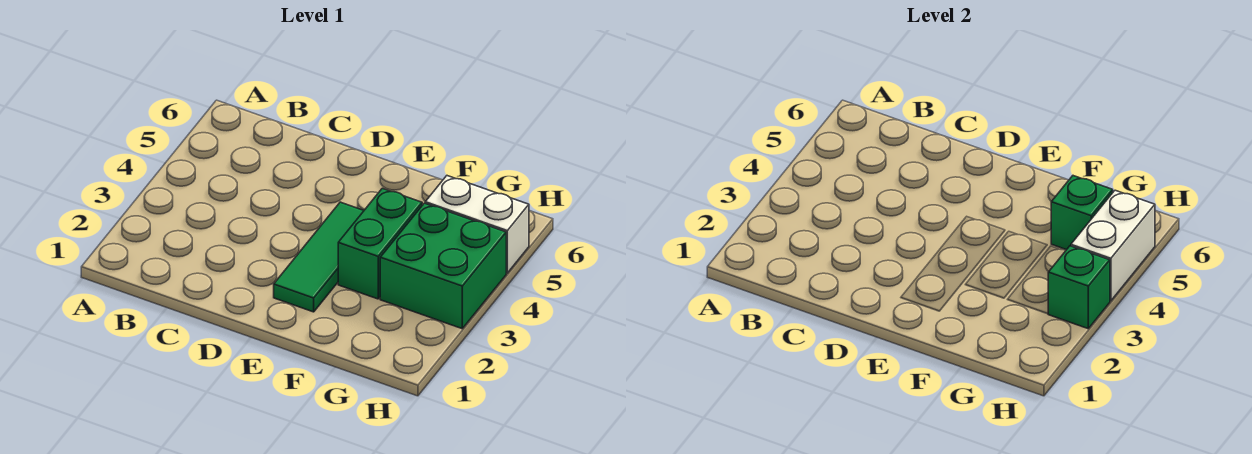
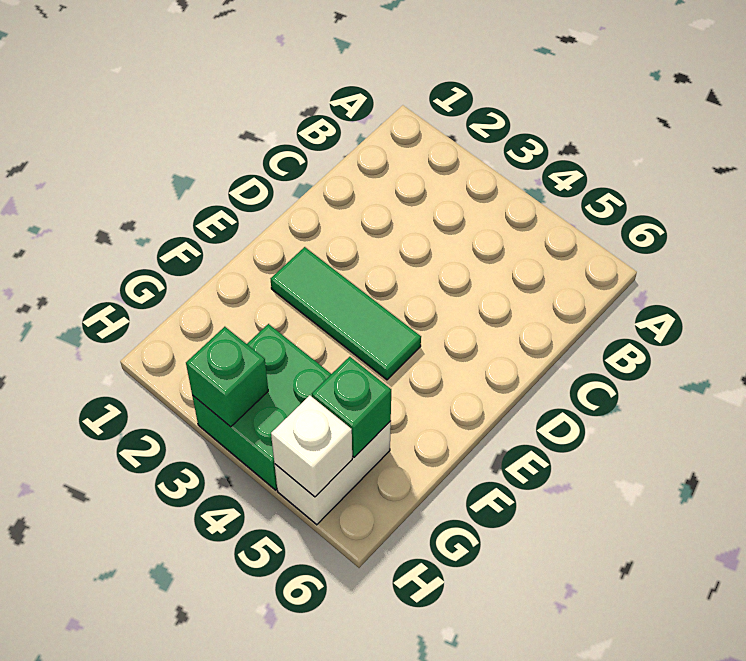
green 1x2 brick [338,188,422,299] -> none
white 1x2 brick [1071,190,1155,301] -> white 1x1 brick [271,395,352,497]

